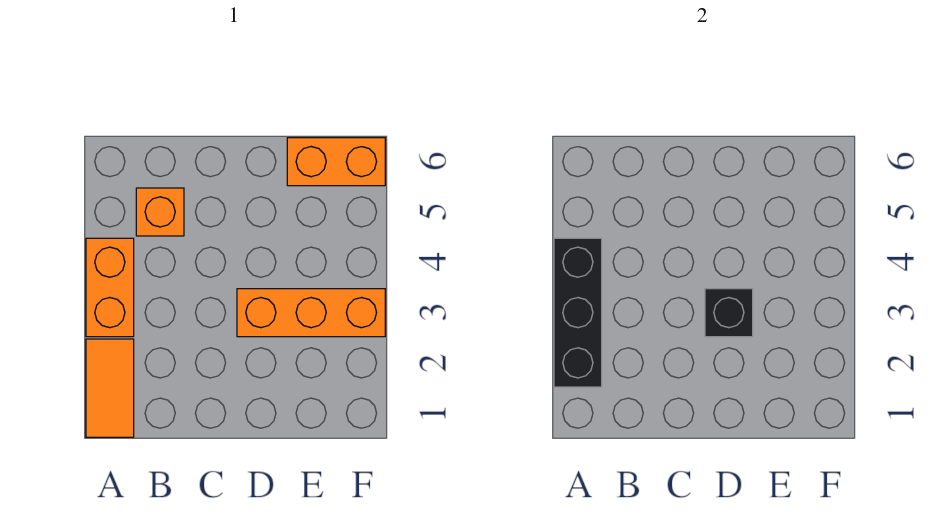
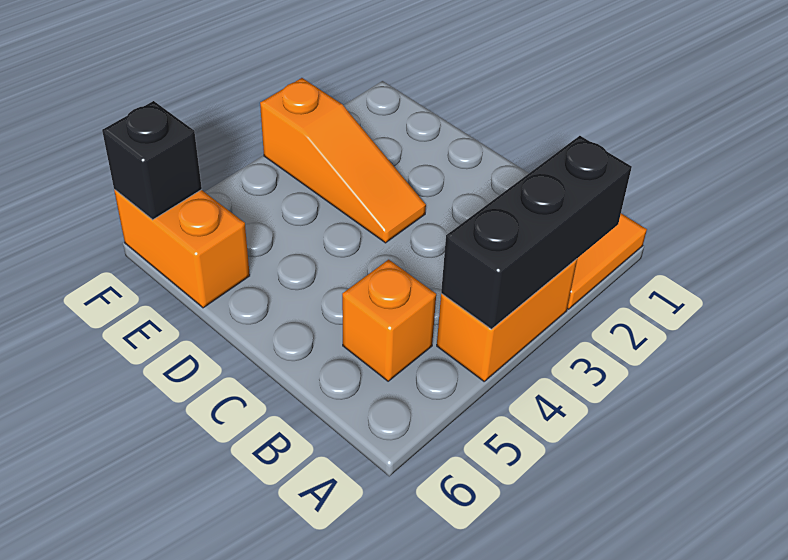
orange 1x3 brick [237,289,385,337] -> orange 1x3 slope [260,78,426,243]
black 1x1 brick [705,289,753,337] -> black 1x1 brick moved to [102,101,202,220]

